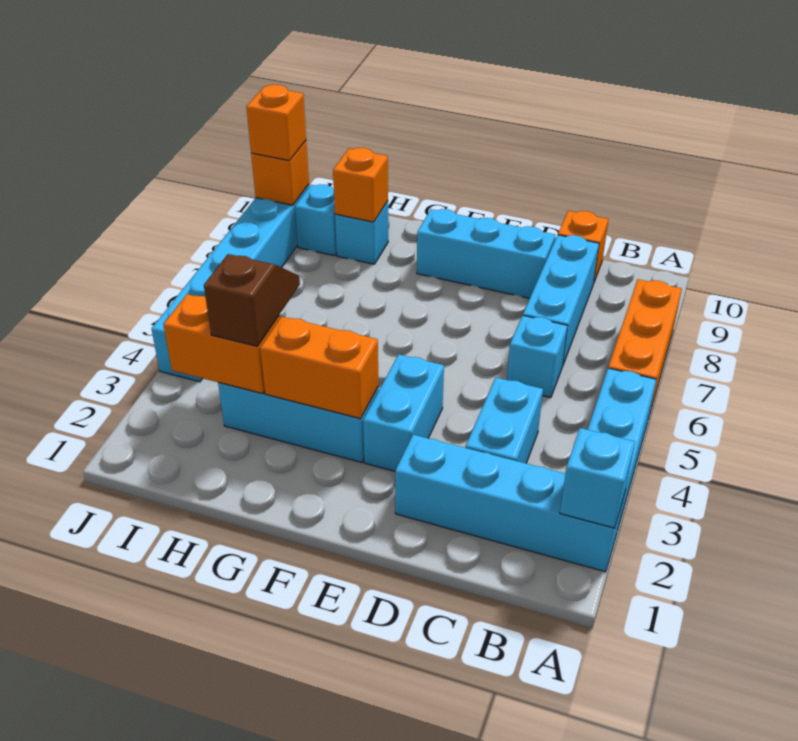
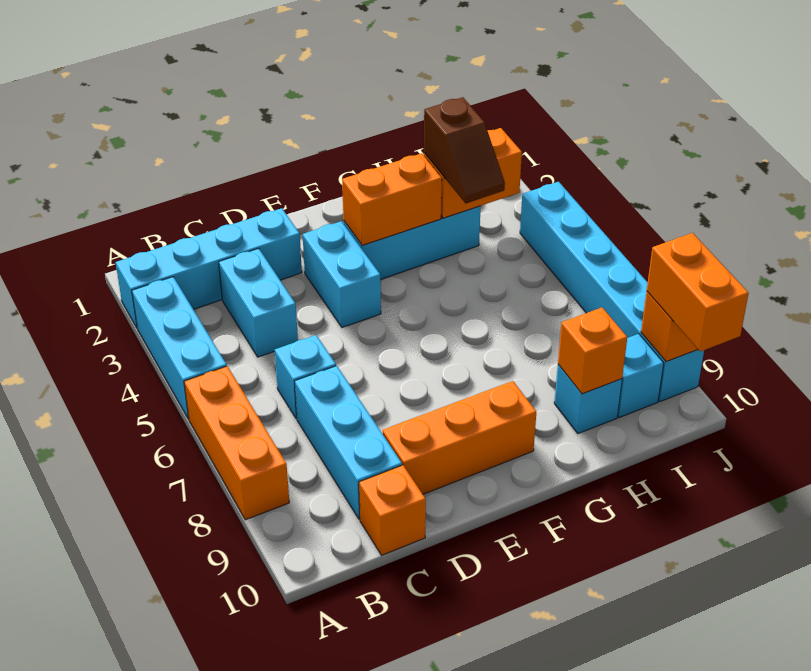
cyan 1x1 brick [560,428,635,528] -> none
cyan 1x3 brick [417,209,555,298] -> orange 1x3 brick [382,381,536,494]
orange 1x1 brick [246,85,306,161] -> orange 1x2 brick [647,233,749,352]

